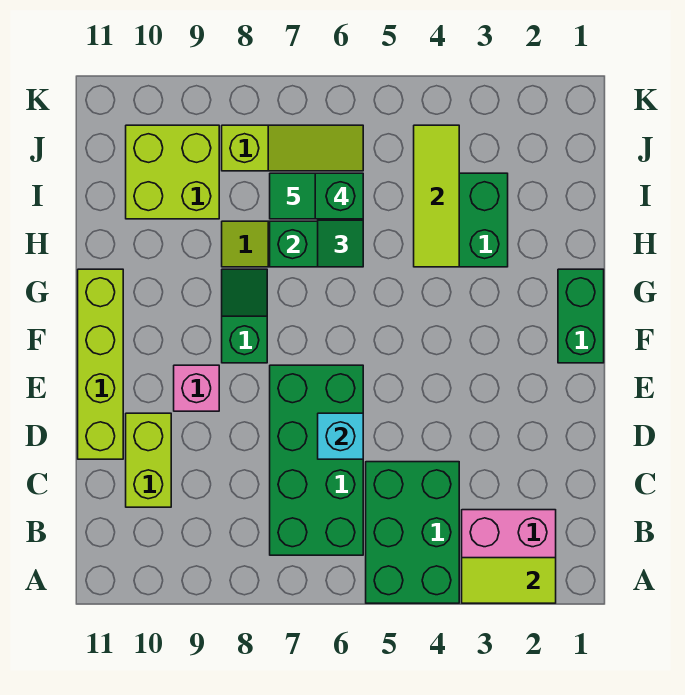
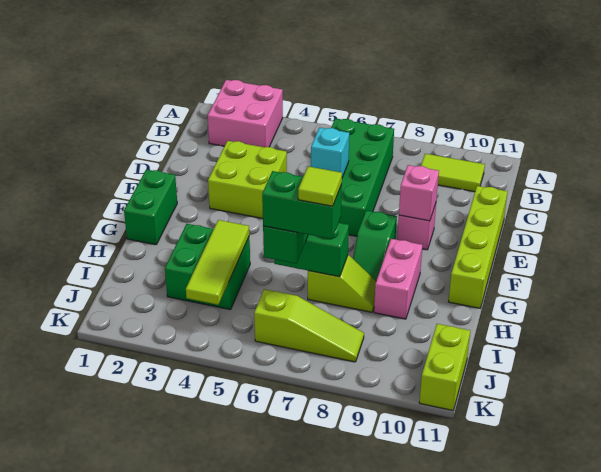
lime 1x2 tile [462,558,556,603] -> lime 1x2 tile moved to [421,154,485,192]
green 2x3 brick [366,462,459,603] -> none
lime 1x2 brick [126,413,171,507] -> lime 1x2 brick moved to [419,324,470,410]
none -> pink 1x1 brick [399,165,439,221]
none -> pink 1x2 brick [374,239,422,319]
green 1x1 tile [270,173,315,219] -> lime 1x1 tile [298,166,342,206]
lime 2x2 brick [126,125,219,219] -> lime 2x2 brick moved to [208,141,287,218]
lime 1x3 slope [222,125,363,171] -> lime 1x3 slope turned to [254,289,364,362]

